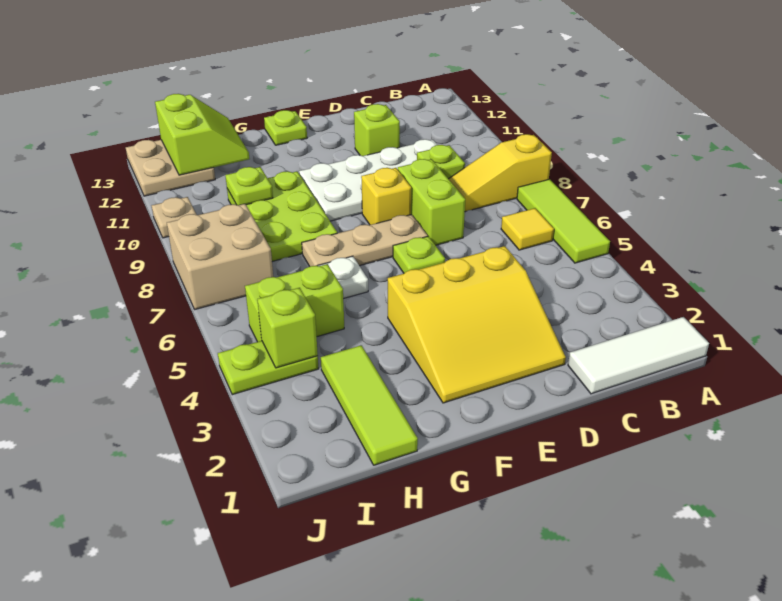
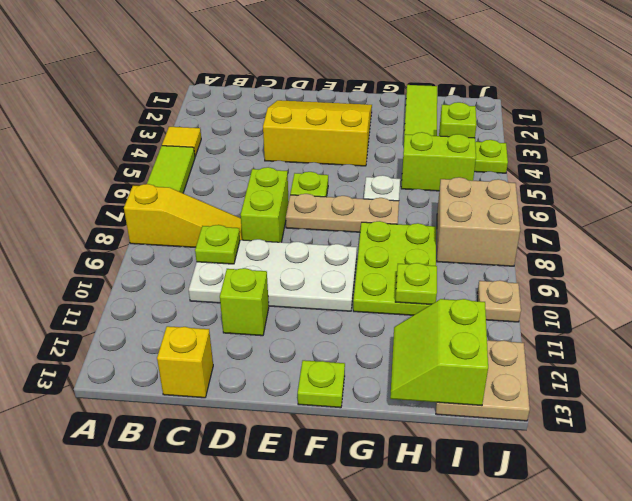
white 1x3 tile [568,317,709,394] -> none
yellow 1x1 tile [501,208,554,250] -> yellow 1x1 tile moved to [162,127,201,156]
yellow 1x1 brick [361,168,411,225] -> yellow 1x1 brick moved to [157,326,213,398]

